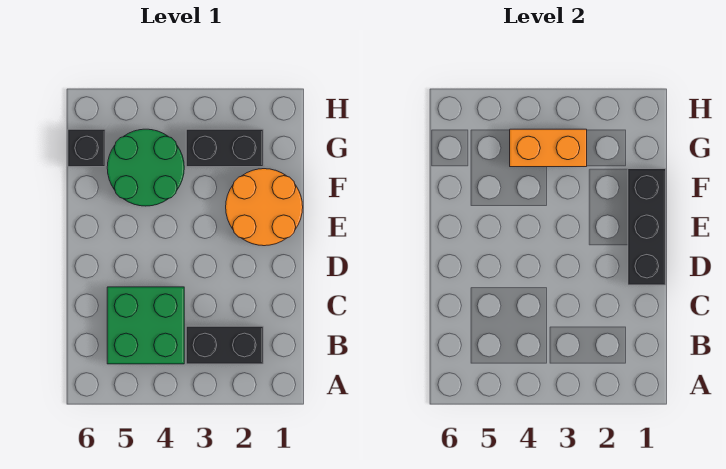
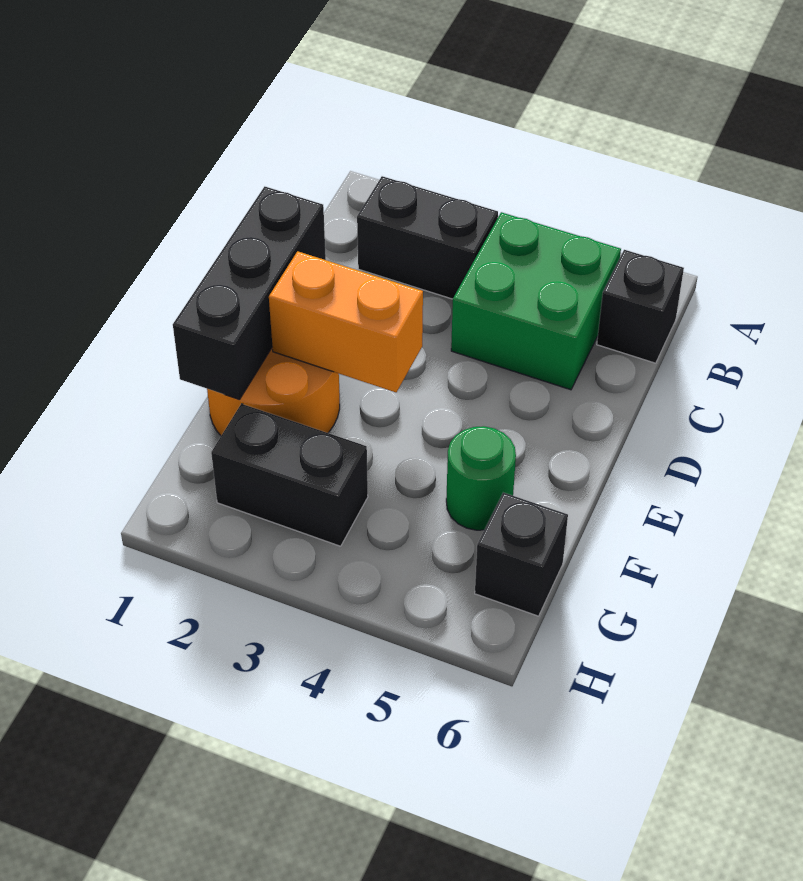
none -> black 1x1 brick [597,250,684,363]
green 2x2 round brick [107,129,184,206] -> green 1x1 round brick [446,426,516,530]
orange 1x2 brick [510,129,587,167] -> orange 1x2 brick moved to [269,251,423,392]

